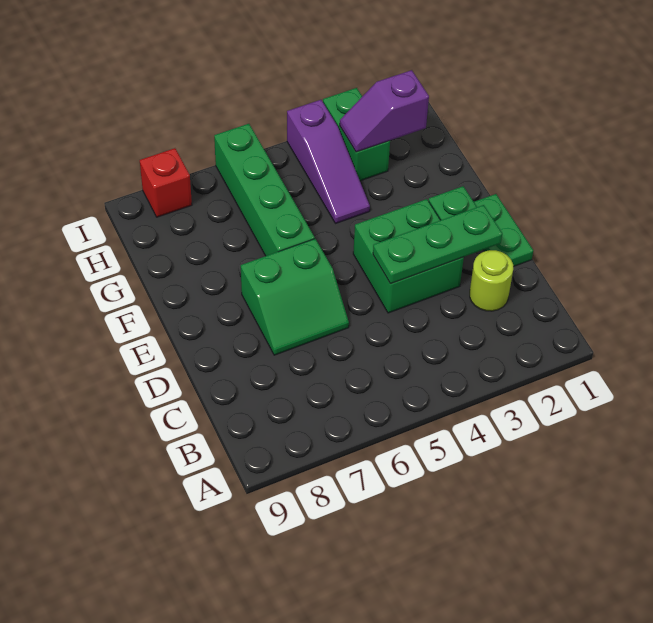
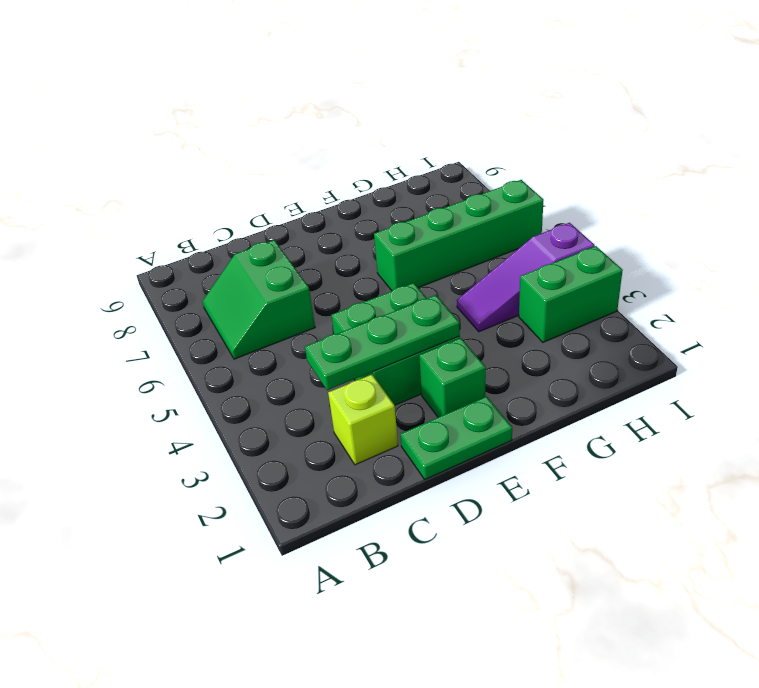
lime 1x1 round brick [470,250,513,311] -> lime 1x1 brick [328,375,398,465]
green 1x3 plate [373,205,502,284] -> green 1x3 plate turned to [305,295,460,390]
green 2x2 slope [241,239,349,355] -> green 2x2 slope moved to [202,240,315,359]
purple 1x2 slope [340,70,429,152] -> none
red 1x1 brick [140,148,192,217] -> none

